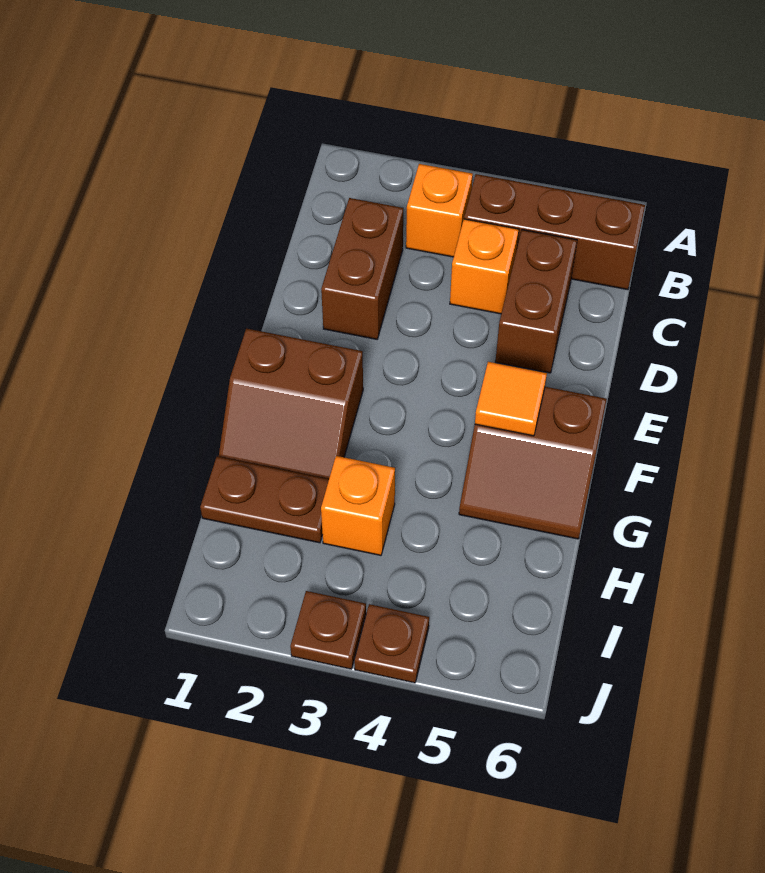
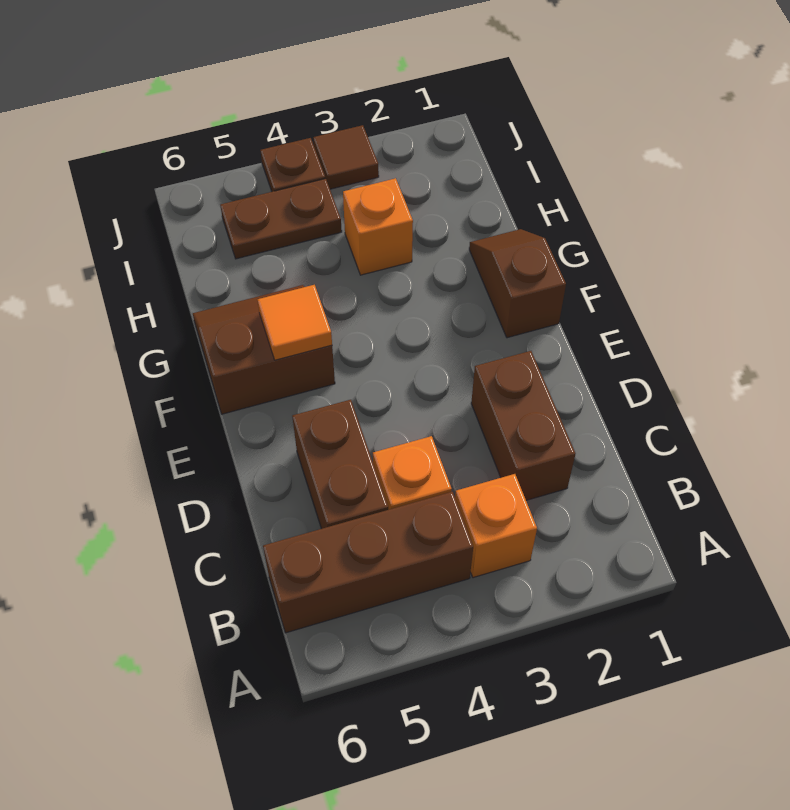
brown 2x2 slope [219,328,363,479] -> brown 1x2 slope [469,229,566,338]
brown 1x2 plate [200,457,329,543] -> brown 1x2 plate moved to [220,179,342,259]
brown 1x1 plate [290,591,366,669] -> brown 1x1 tile [313,125,379,189]

